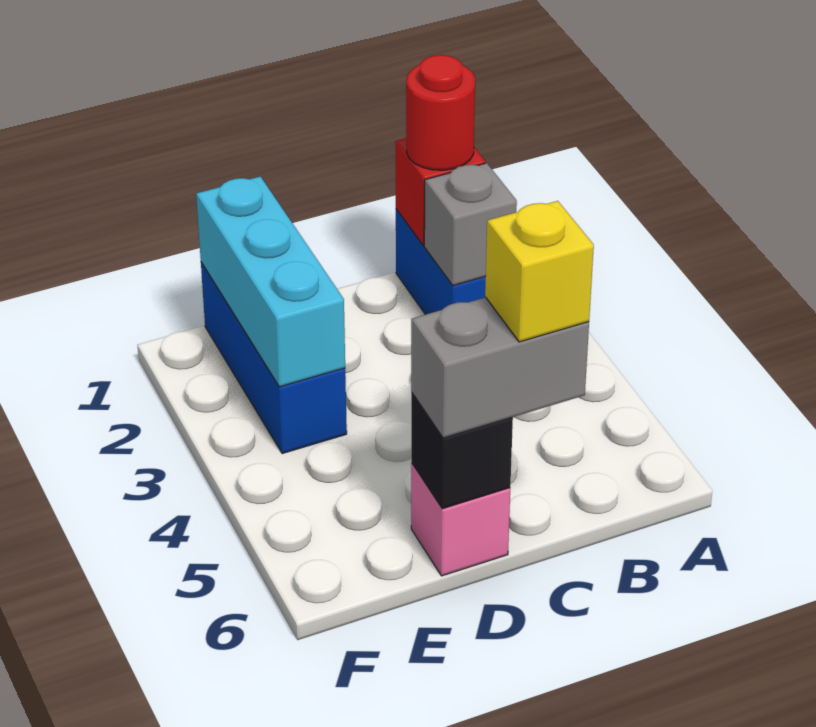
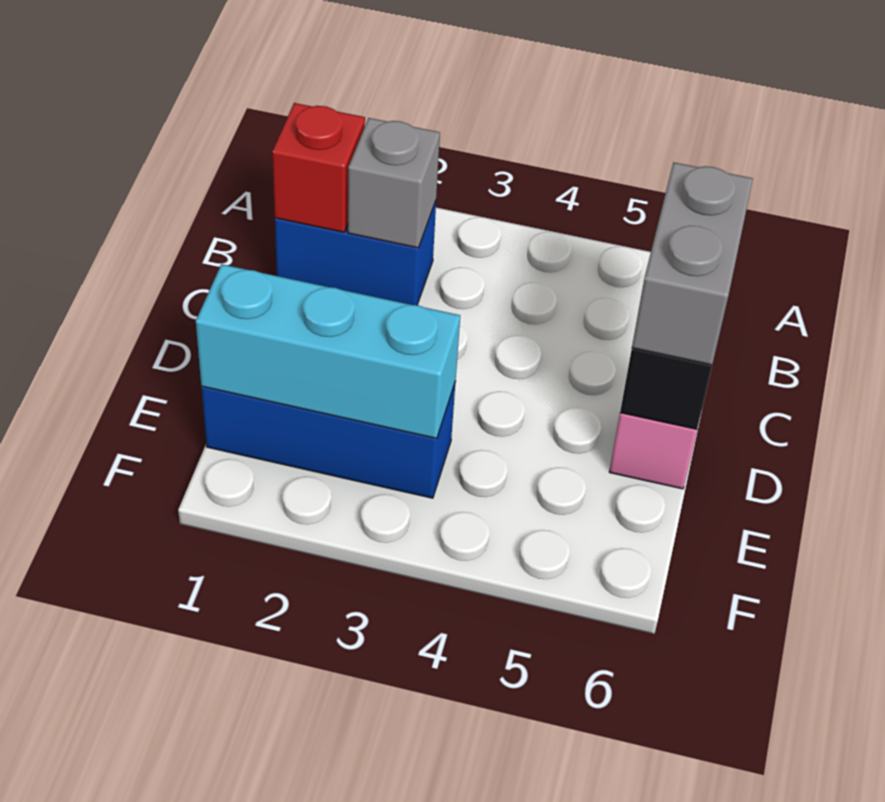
red 1x1 round brick [406,55,475,170] -> none
yellow 1x1 brick [485,201,594,342] -> none

